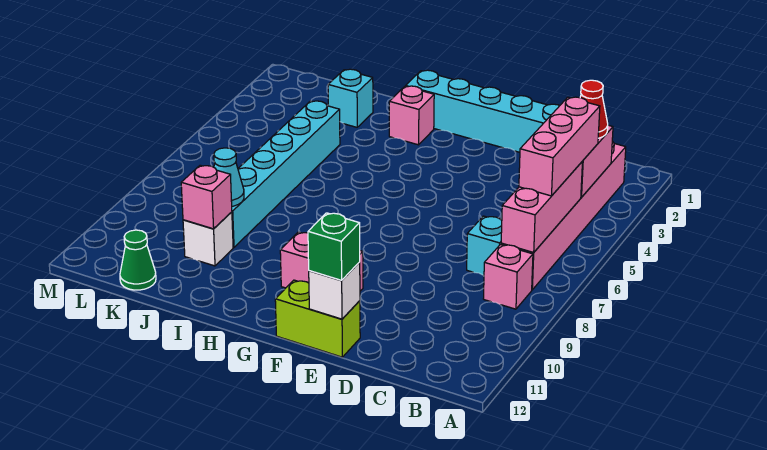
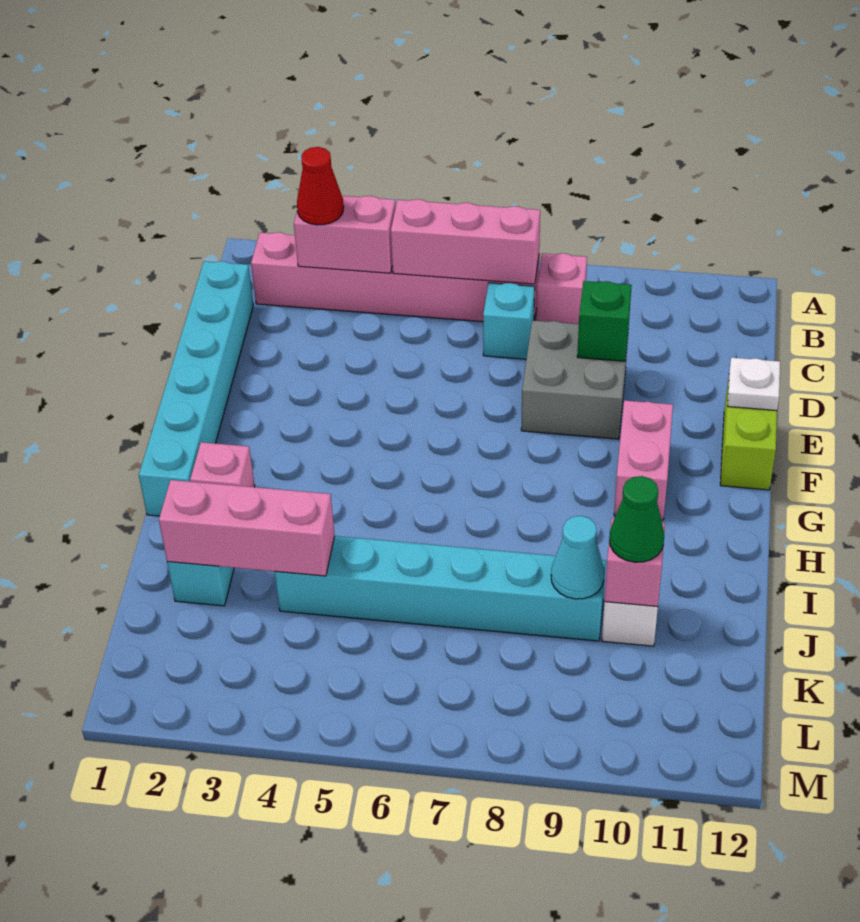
pink 1x3 brick [519,97,600,196] -> pink 1x3 brick moved to [159,480,335,576]
none -> grey 2x2 brick [521,321,628,439]
white 1x1 brick [309,262,360,319] -> white 1x1 plate [728,358,780,411]
green 1x1 brick [308,213,360,280] -> green 1x1 brick moved to [577,281,632,361]
green 1x1 cone [120,230,156,290] -> green 1x1 cone moved to [609,476,664,562]

